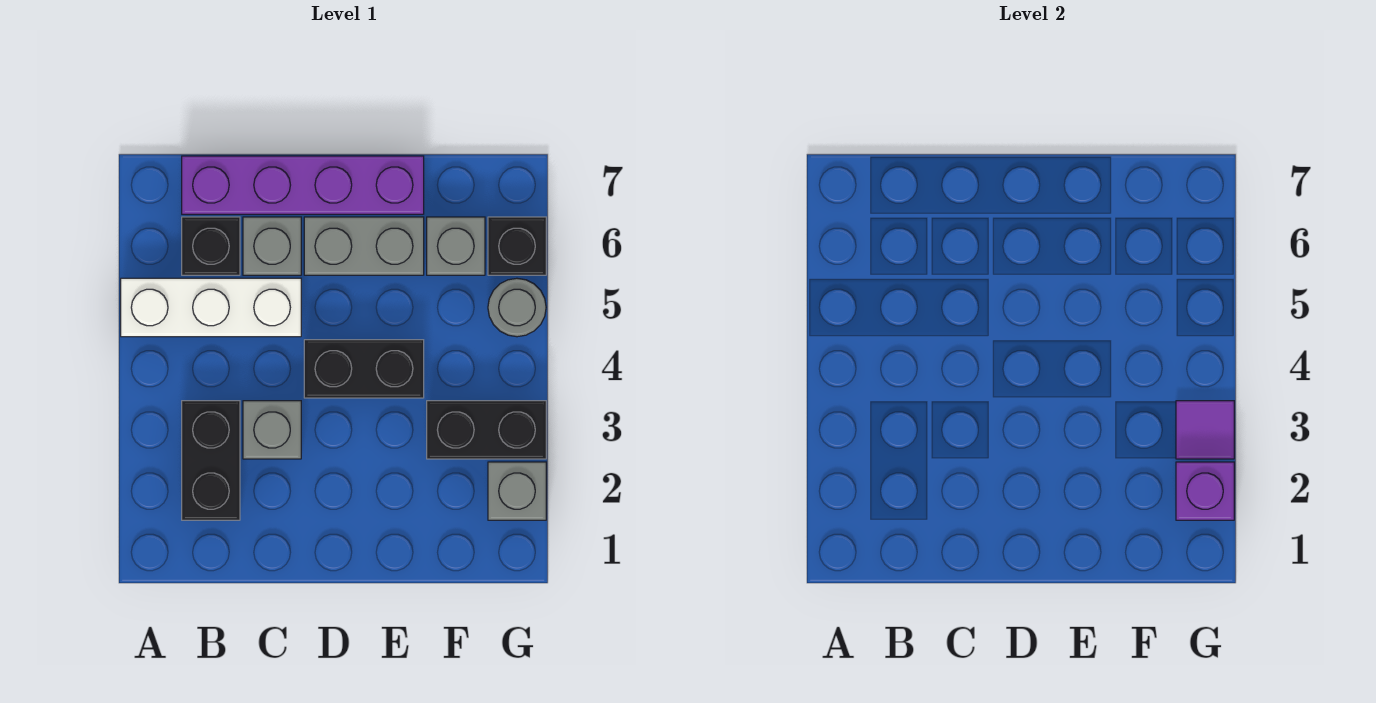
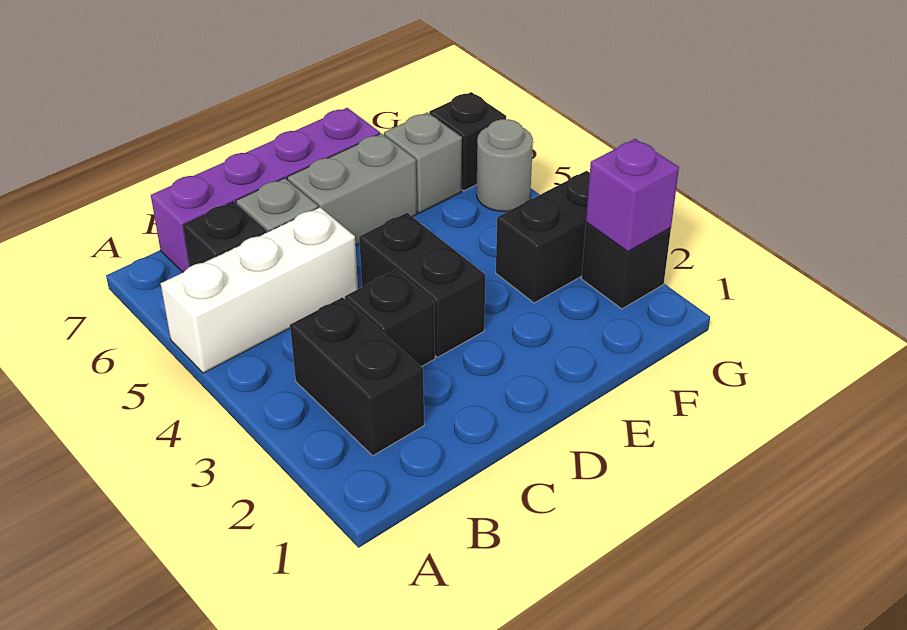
grey 1x1 brick [243,401,301,459] -> black 1x1 brick [345,270,435,367]
black 1x2 brick [304,340,424,398] -> black 1x2 brick turned to [359,213,485,357]
grey 1x1 brick [488,462,546,520] -> black 1x1 brick [581,222,671,309]
purple 1x1 tile [1176,401,1234,459] -> none

